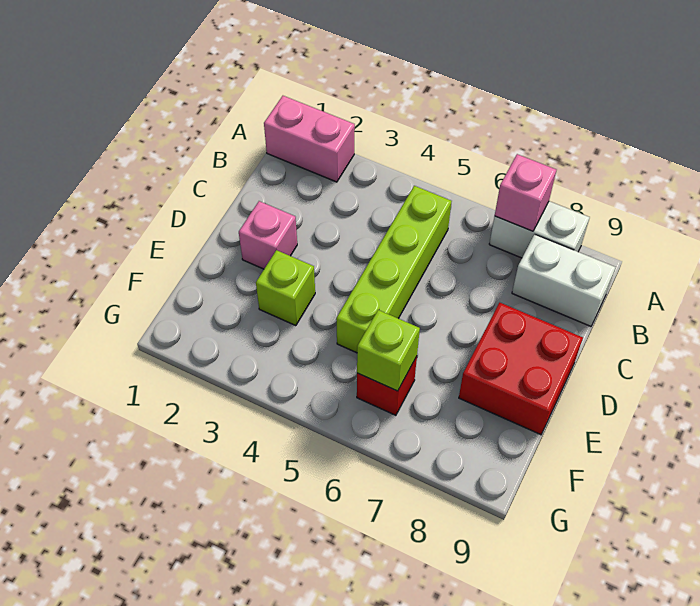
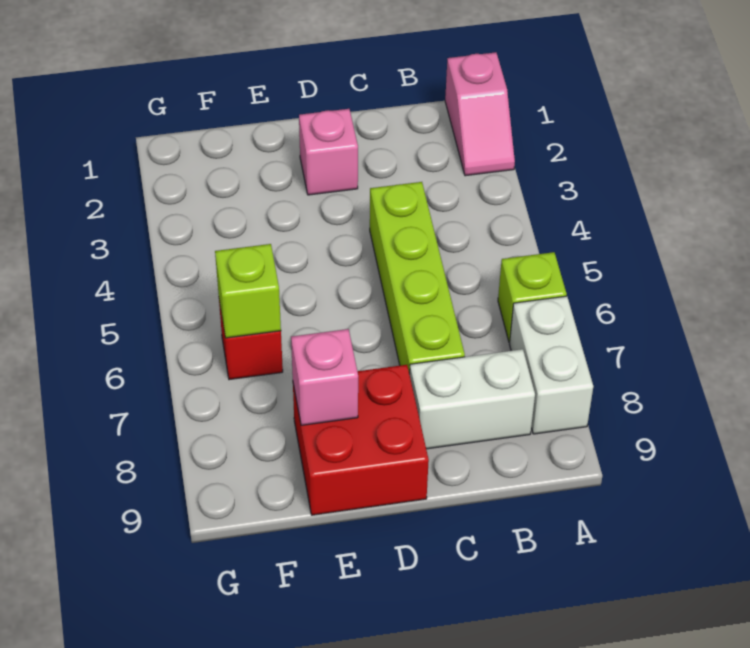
pink 1x2 brick [264,96,355,182] -> pink 1x2 slope [445,52,515,176]
pink 1x1 brick [495,154,556,231] -> pink 1x1 brick moved to [291,329,358,425]
lime 1x4 brick [336,186,452,353] -> lime 1x4 brick turned to [370,182,465,374]
white 1x2 brick [512,234,616,326] -> white 1x2 brick turned to [410,349,535,449]
lime 1x1 brick [256,250,315,326] -> lime 1x1 brick moved to [498,252,567,342]

